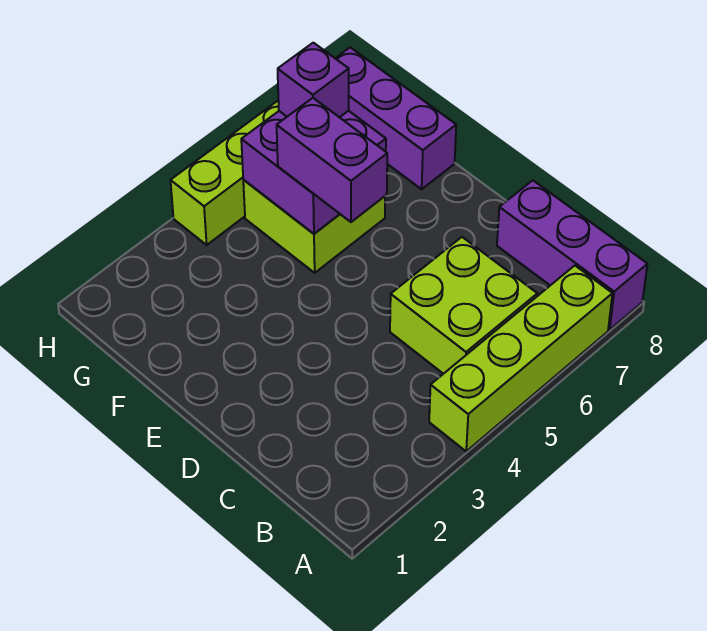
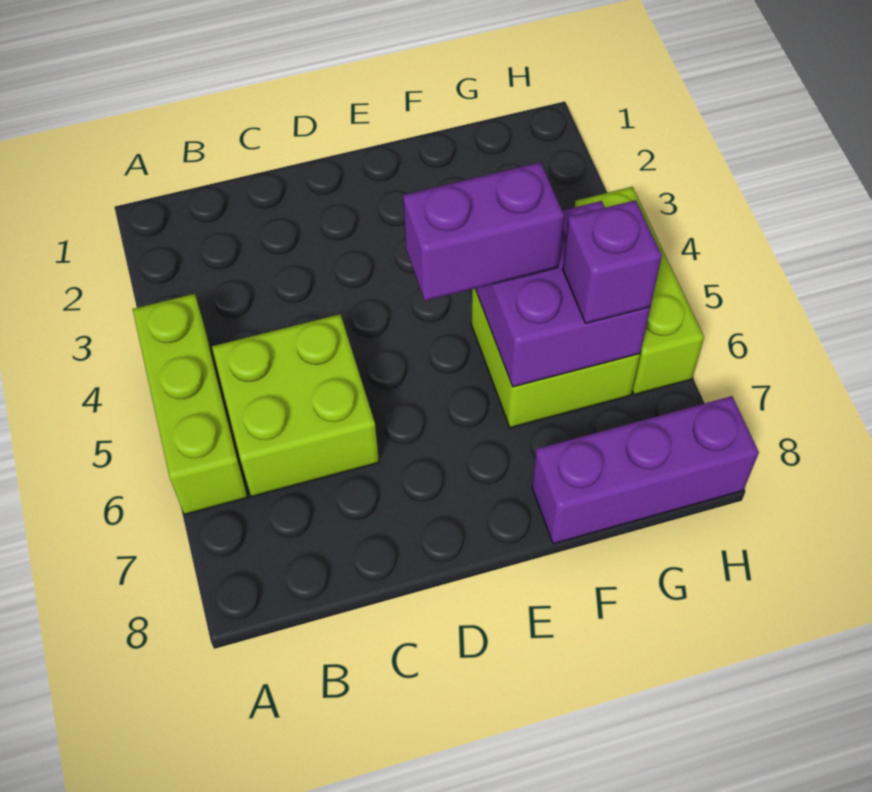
lime 1x4 brick [429,266,612,451] -> lime 1x3 brick [133,294,248,514]
purple 1x3 brick [497,180,647,330] -> none

